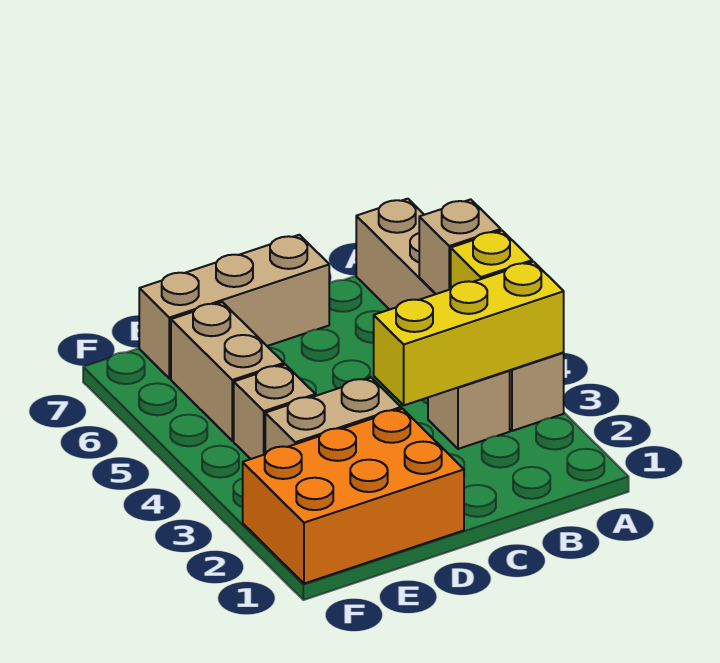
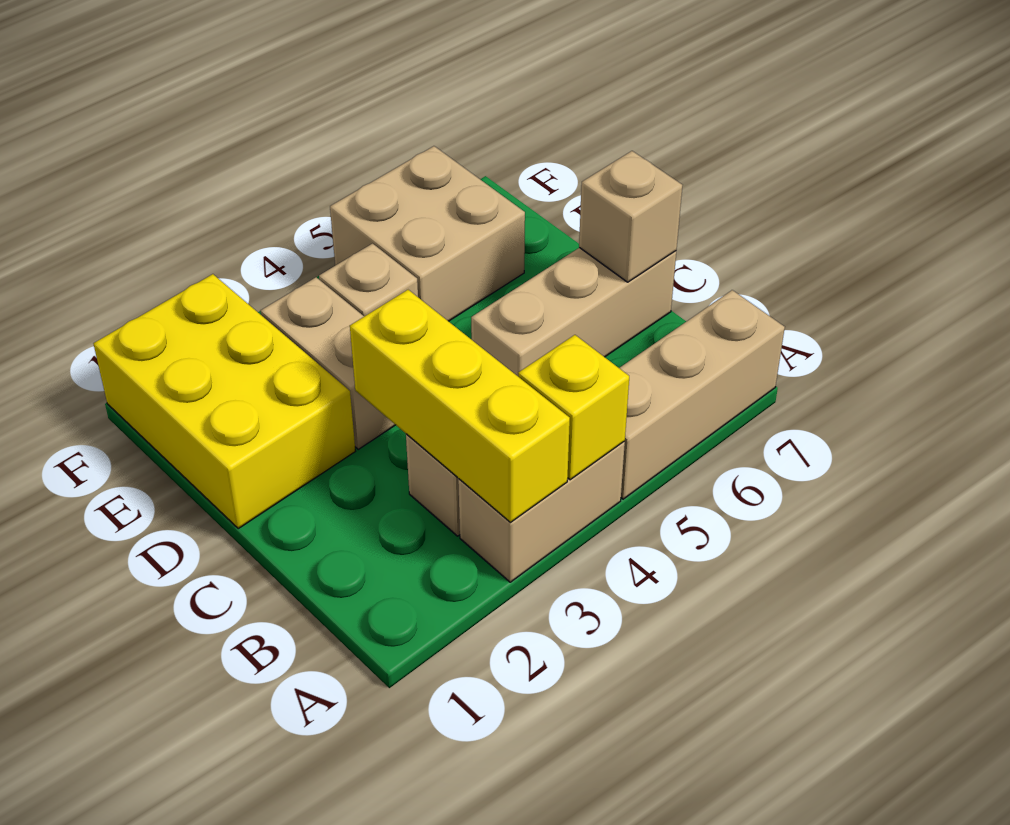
tan 1x1 brick [419,199,501,294] -> tan 1x1 brick moved to [579,151,682,282]
tan 1x3 brick [139,235,329,379] -> tan 1x3 brick turned to [471,248,676,376]
orange 2x3 brick [243,409,464,584] -> yellow 2x3 brick [93,274,355,528]
tan 1x2 brick [171,302,284,441] -> tan 2x2 brick [330,146,525,321]

